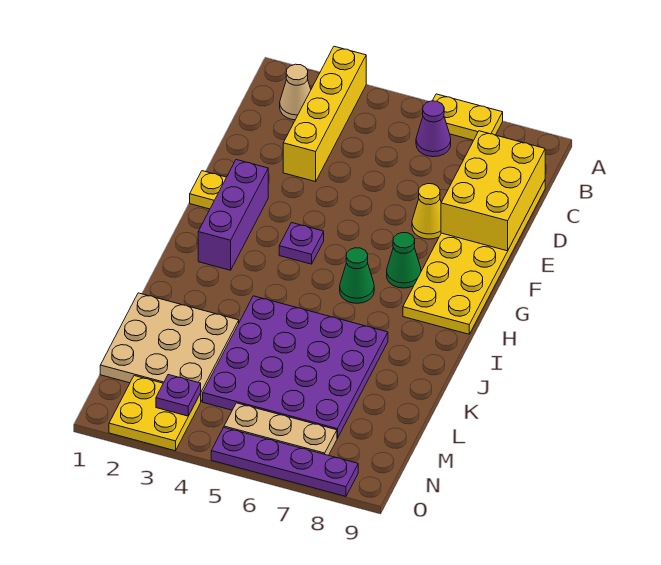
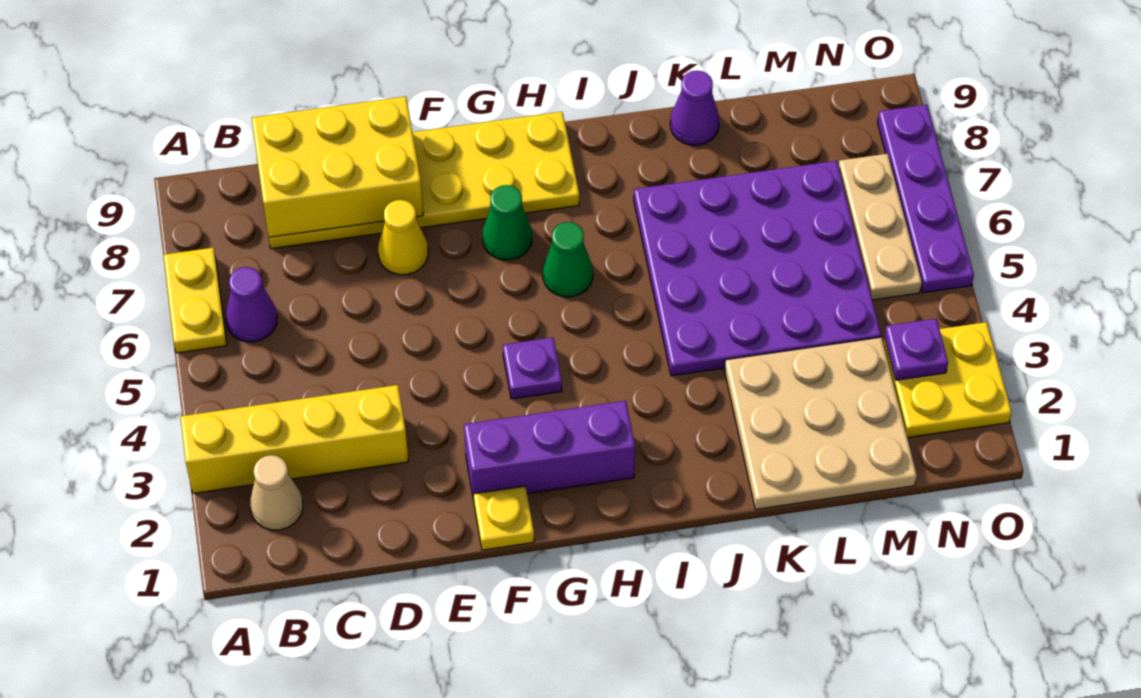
none -> purple 1x1 cone [670,71,719,145]

